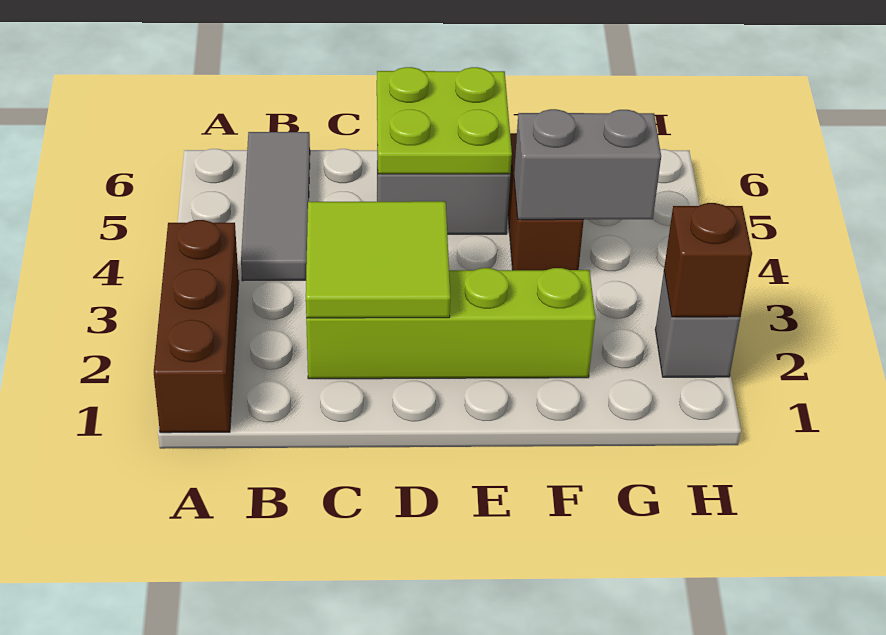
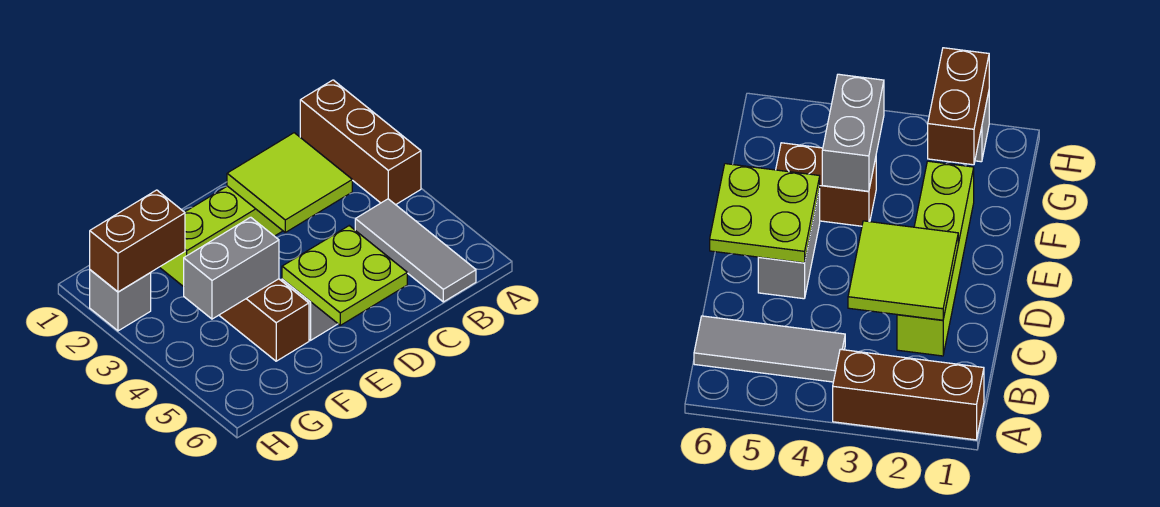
brown 1x1 brick [664,203,752,317] -> brown 1x2 brick [90,190,185,292]

